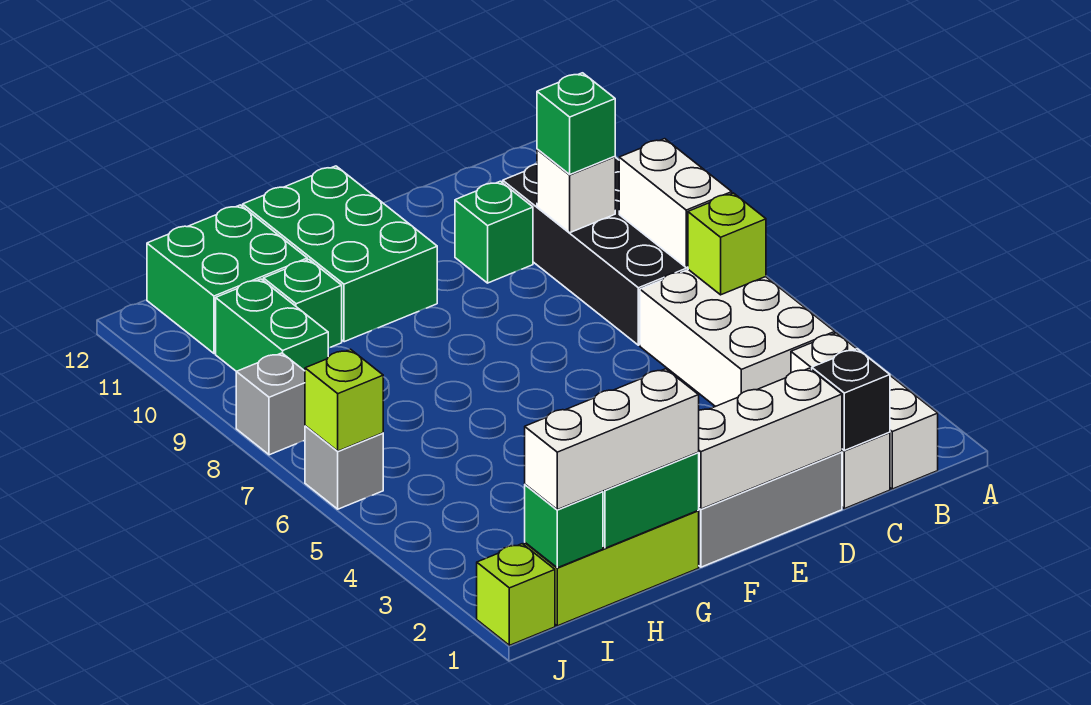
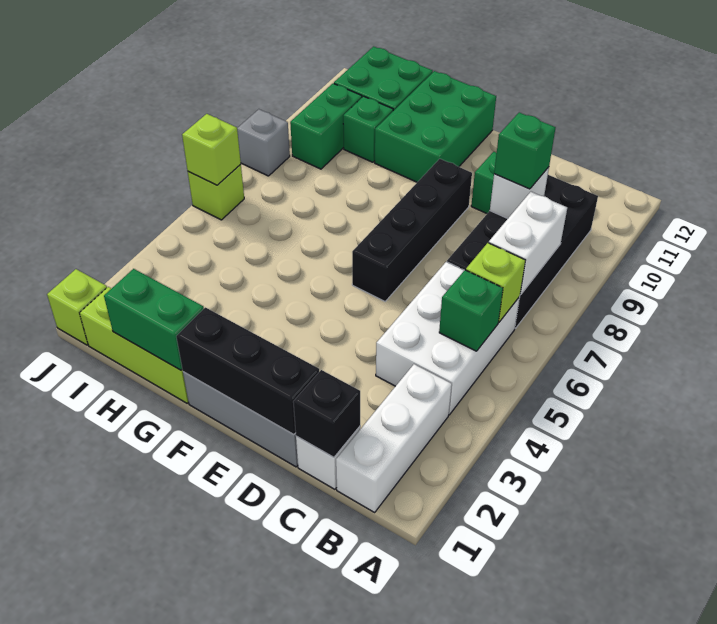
white 1x3 brick [698,368,842,509] -> black 1x3 brick [176,307,319,435]
none -> black 1x4 brick [352,159,472,301]
white 1x3 brick [525,369,699,510] -> none
green 1x1 brick [525,485,603,568] -> green 1x1 brick moved to [439,270,503,351]
grey 1x1 brick [305,426,383,509] -> lime 1x1 brick [188,164,244,220]

